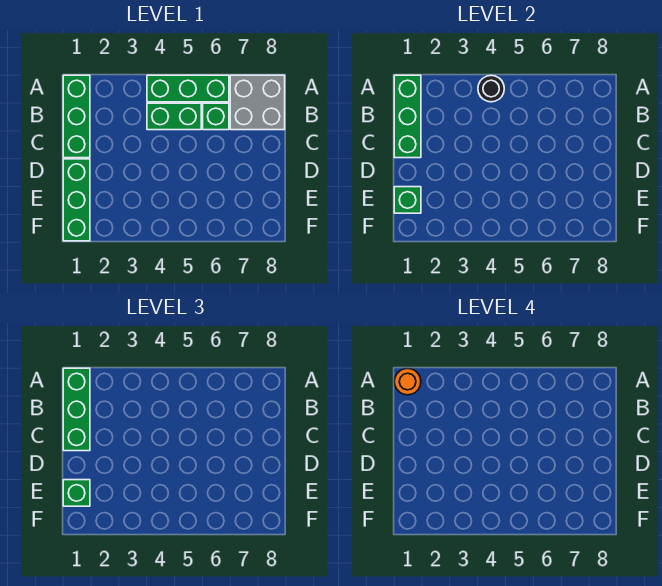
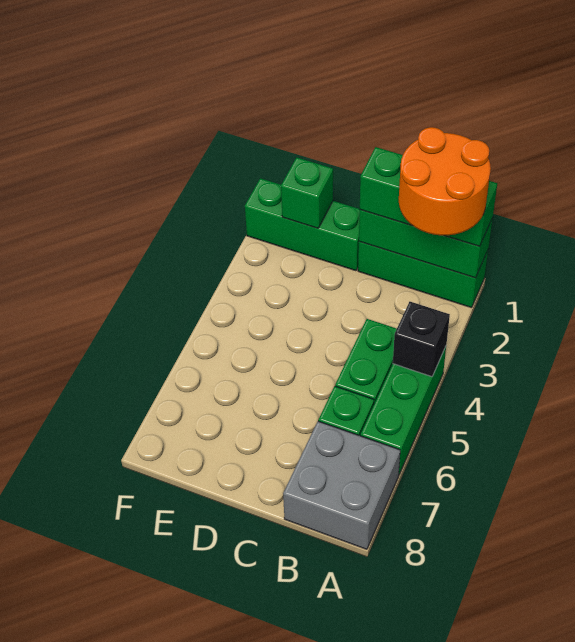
orange 1x1 round brick [394,368,421,395] -> orange 2x2 round brick [399,127,491,235]
black 1x1 round brick [478,75,504,102] -> black 1x1 brick [393,302,450,377]
green 1x1 brick [63,480,90,506] -> none

